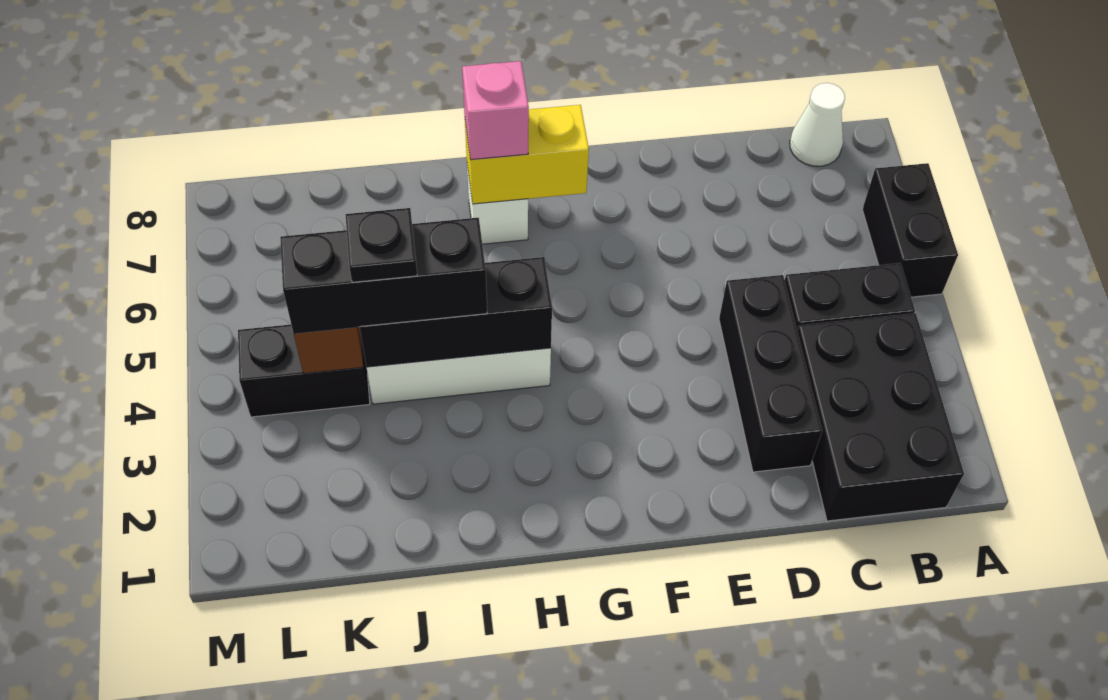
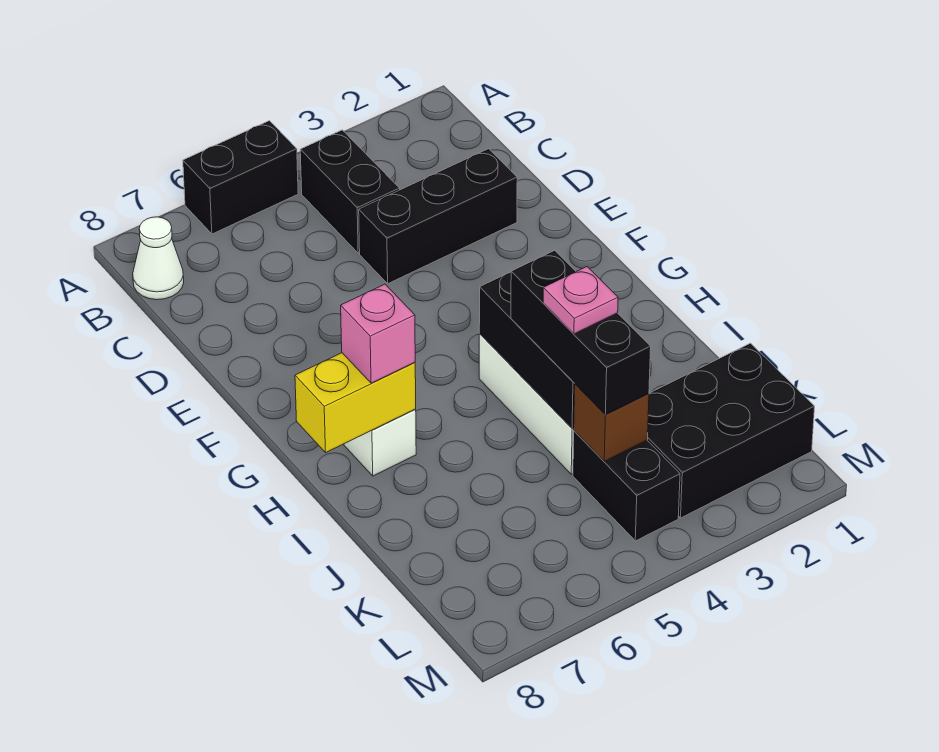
black 2x3 brick [797,313,964,521] -> black 2x3 brick moved to [647,343,815,518]
yellow 1x2 brick [465,105,589,204] -> yellow 1x2 brick turned to [295,353,416,452]
black 1x1 plate [345,208,417,282] -> pink 1x1 plate [543,267,618,334]

